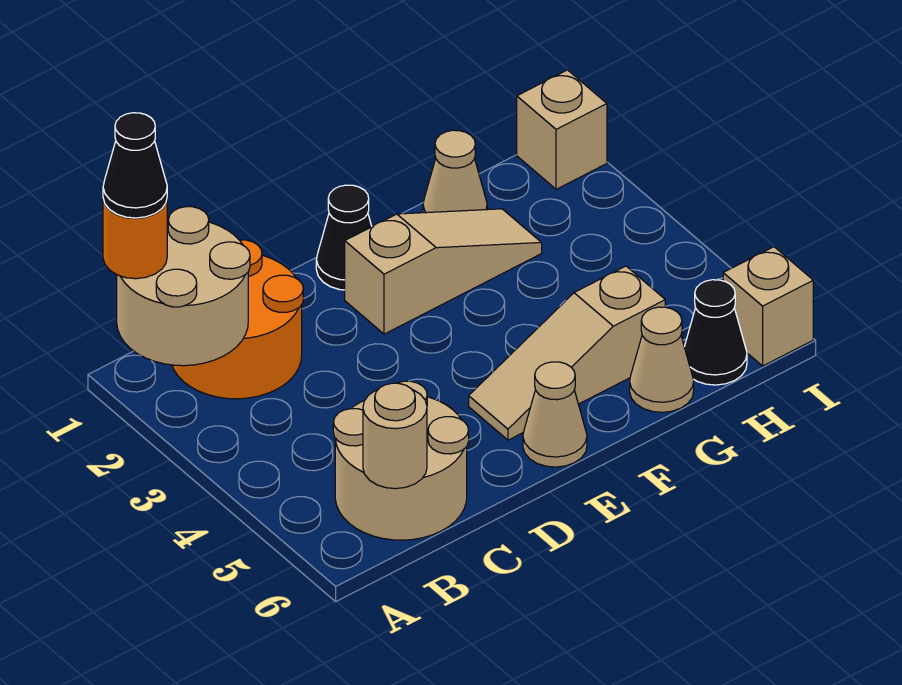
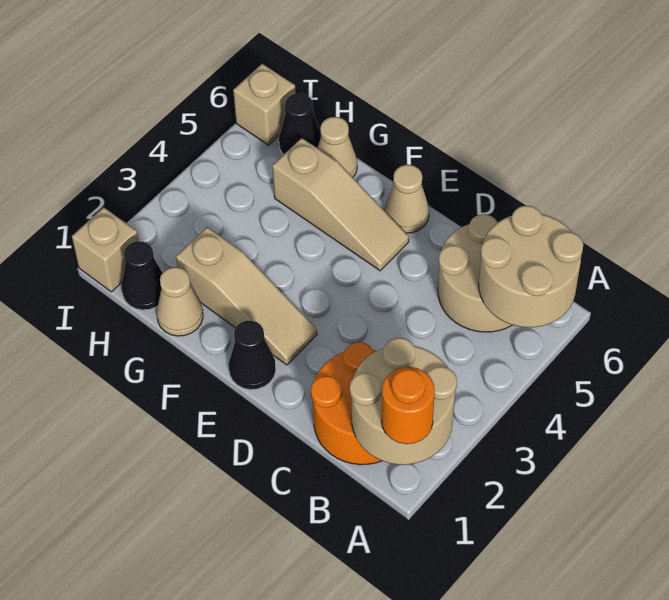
black 1x1 cone [103,113,167,218] -> black 1x1 cone moved to [122,241,162,310]
tan 1x1 round brick [363,383,427,489] -> tan 2x2 round brick [479,206,583,327]
tan 1x3 slope [345,209,542,334] -> tan 1x3 slope turned to [176,227,317,365]

